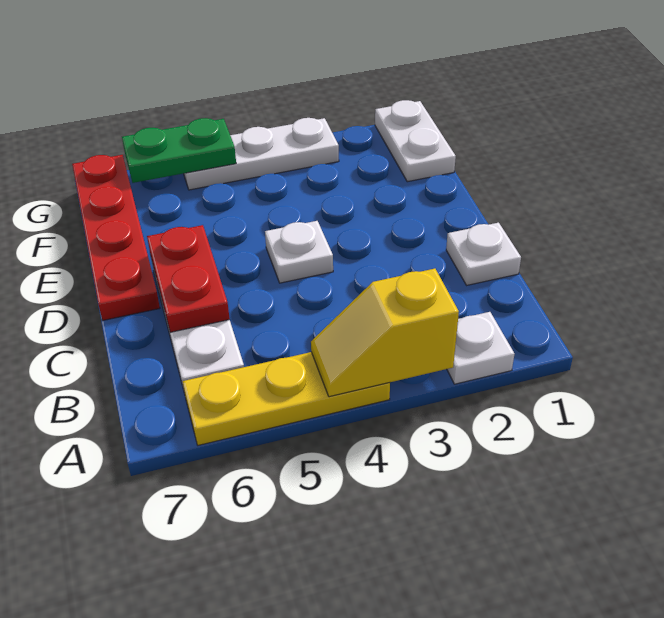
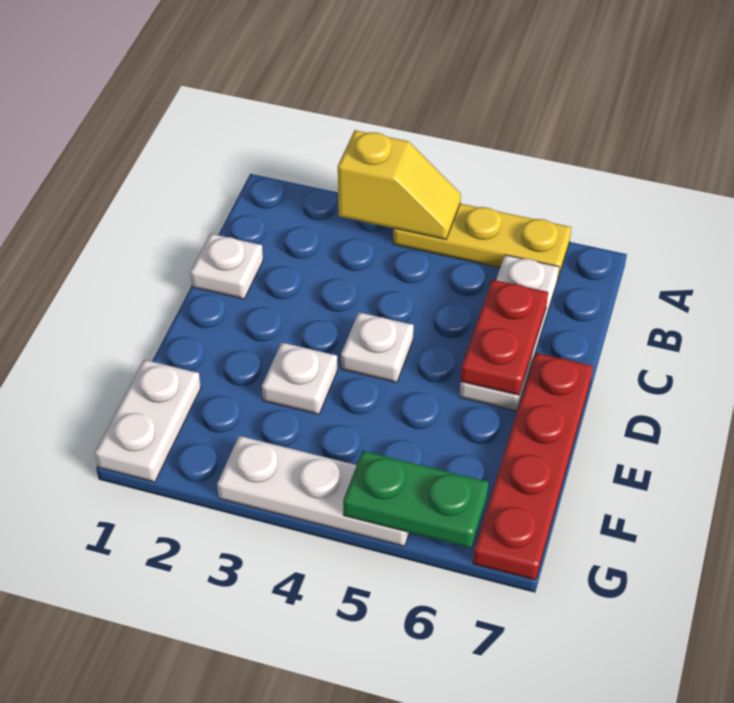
white 1x1 plate [447,312,514,384] -> white 1x1 plate moved to [262,343,337,414]

